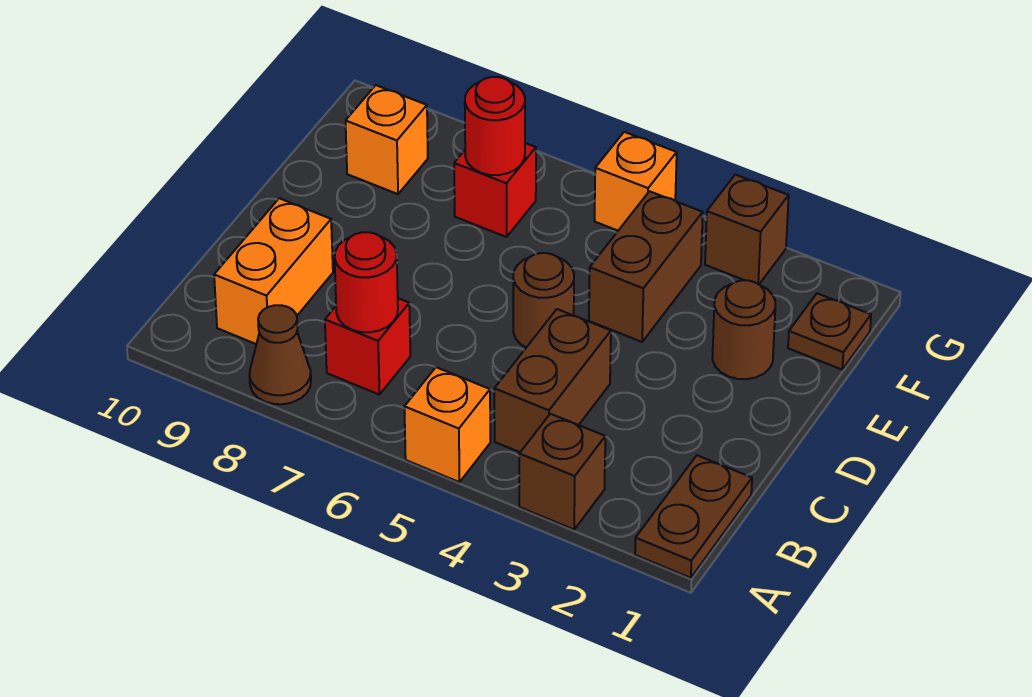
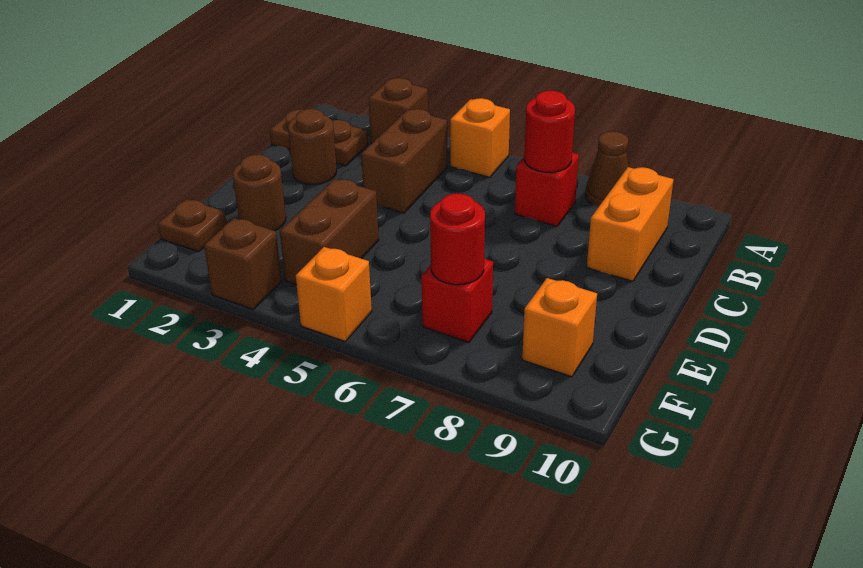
brown 1x2 plate [635,455,752,578] -> brown 1x2 plate turned to [270,110,368,166]
brown 1x1 round brick [513,253,574,347] -> brown 1x1 round brick moved to [288,109,337,184]

